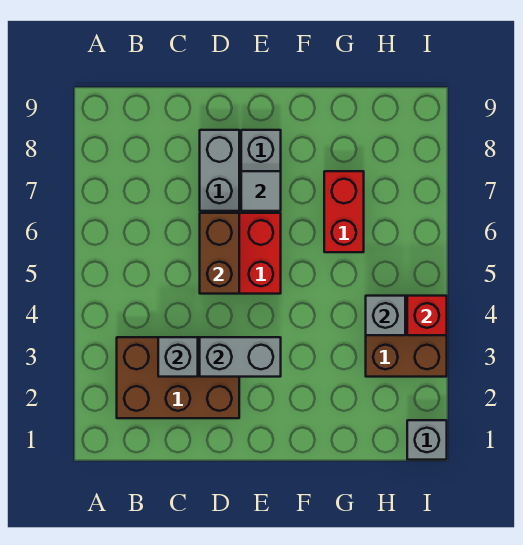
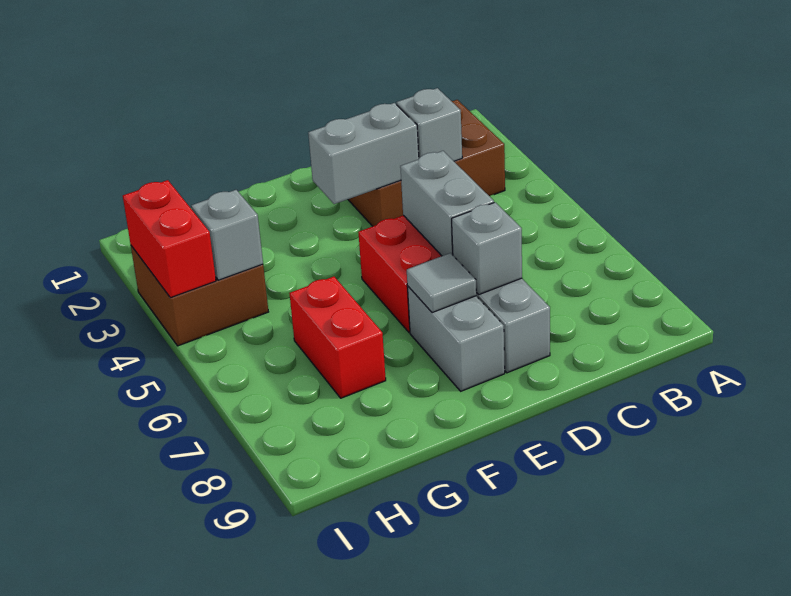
brown 1x2 brick [200,213,239,294] -> grey 1x2 brick [400,151,494,256]
grey 1x1 brick [407,420,447,460] -> grey 1x1 brick moved to [452,202,522,295]
red 1x1 brick [407,296,447,335] -> red 1x2 brick [123,180,216,298]

